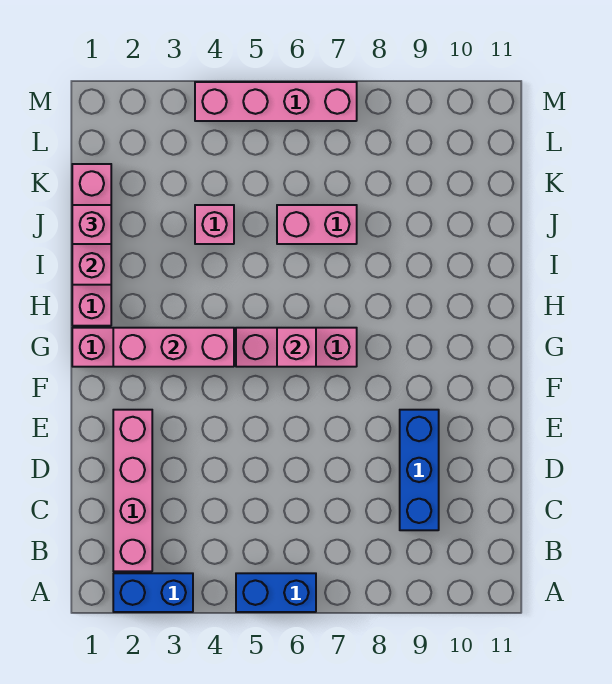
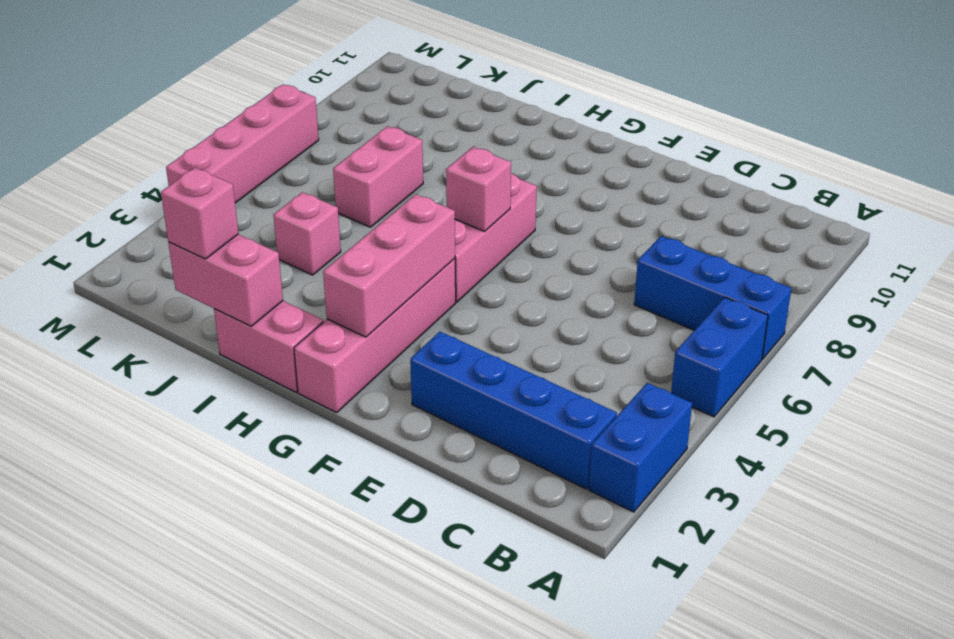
pink 1x4 brick [113,410,152,571] -> blue 1x4 brick [410,332,617,489]
blue 1x3 brick [400,410,439,530] -> blue 1x3 brick moved to [634,236,791,359]
pink 1x4 brick [72,164,111,326] -> pink 1x2 brick [214,301,323,392]

